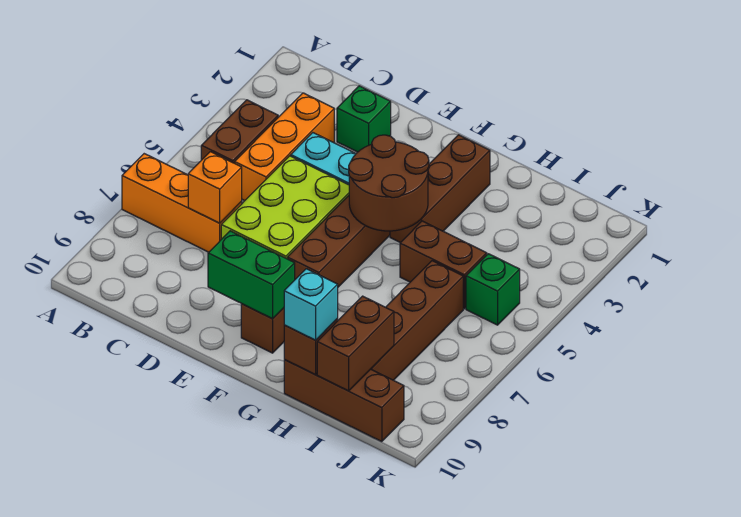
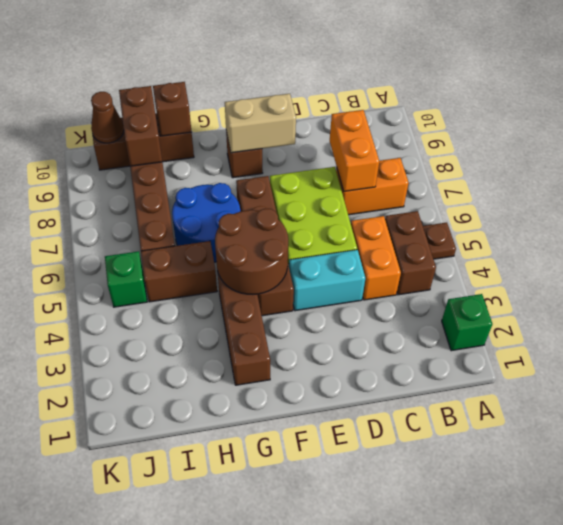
none -> brown 1x1 plate [423,223,456,259]
orange 1x3 brick [122,154,242,252] -> orange 1x2 brick [336,158,408,215]
orange 1x3 brick [235,93,334,201] -> orange 1x2 brick [351,216,401,300]
orange 1x1 brick [188,152,242,223] -> orange 1x2 brick [330,110,379,191]
green 1x1 brick [337,86,391,152] -> green 1x1 brick moved to [442,294,492,351]
green 1x2 brick [208,231,295,319] -> tan 1x2 brick [225,94,296,153]
none -> blue 2x2 round brick [172,183,240,262]
cyan 1x1 brick [284,269,338,340] -> none
none -> brown 1x1 cone [91,92,124,143]

